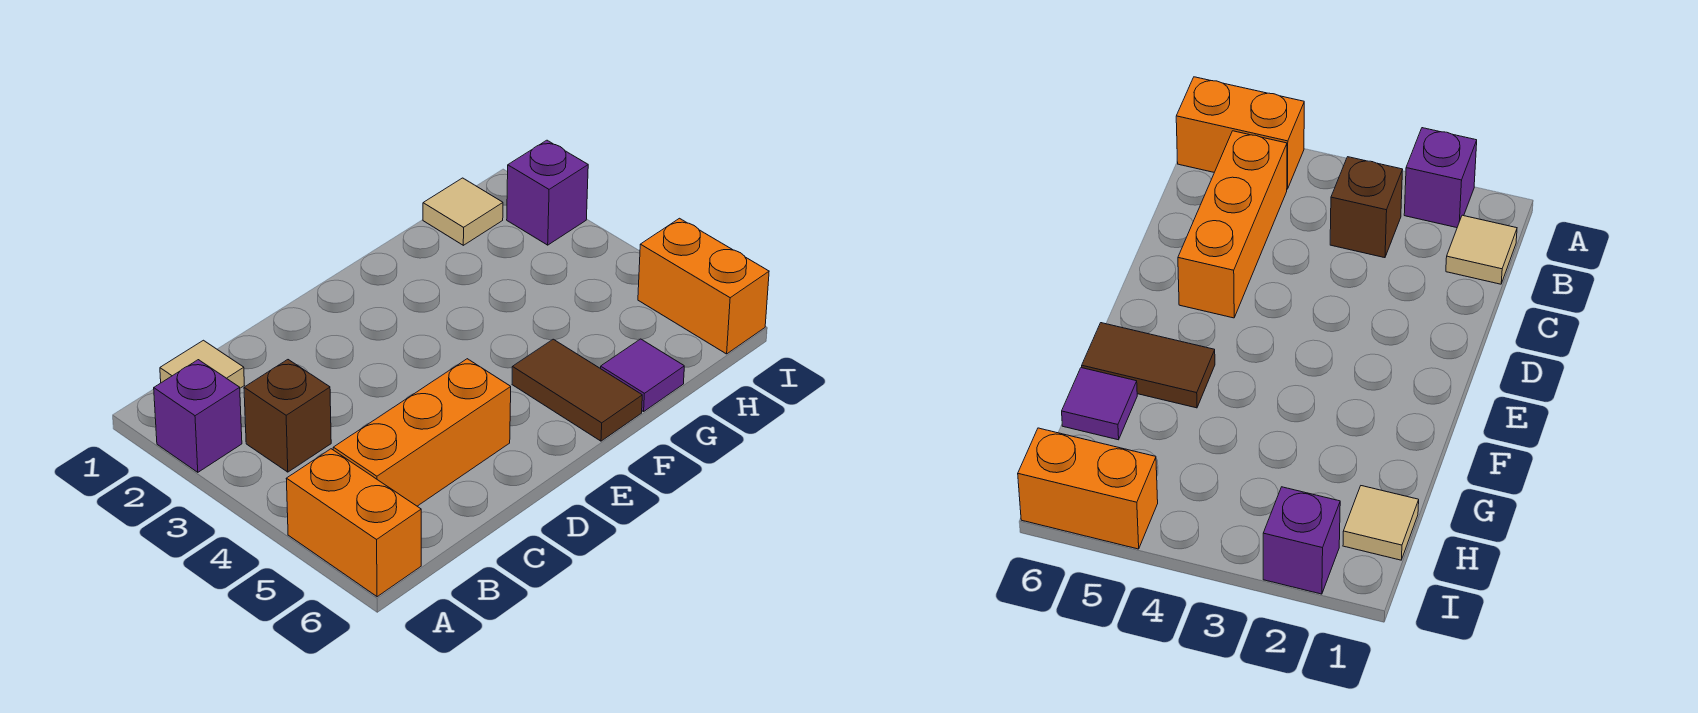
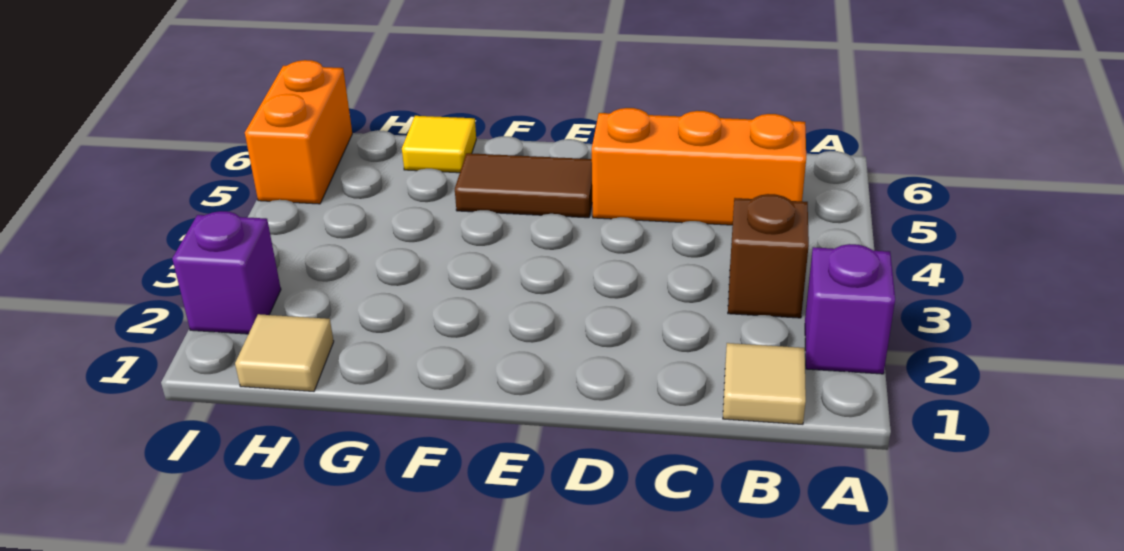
orange 1x2 brick [286,449,421,597] -> none
brown 1x2 tile [512,339,642,441] -> brown 1x2 tile turned to [455,153,592,218]
purple 1x1 tile [601,339,684,412] -> yellow 1x1 tile [402,116,476,173]

